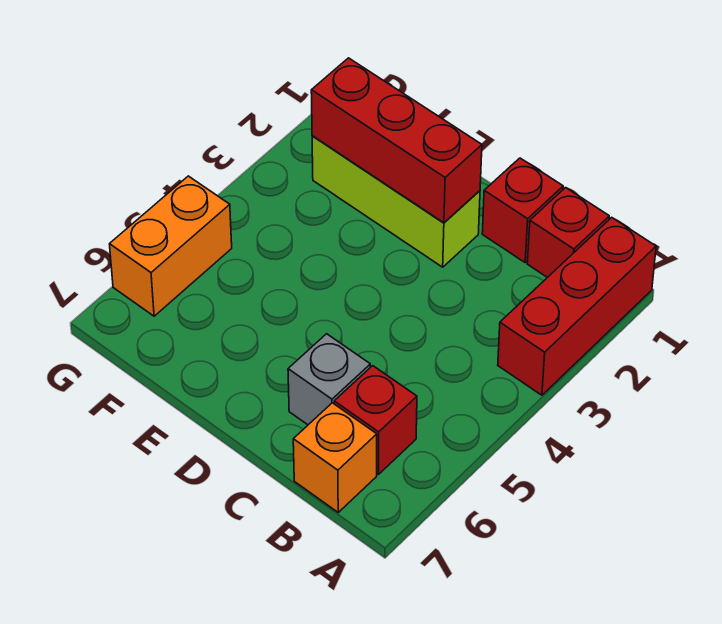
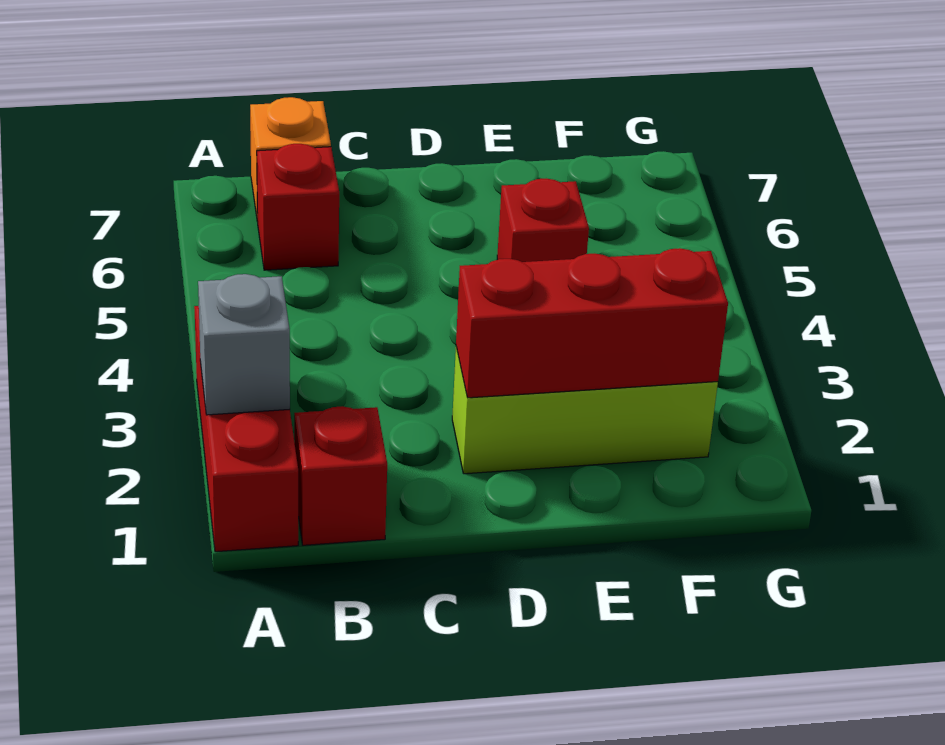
red 1x1 brick [482,158,563,262] -> red 1x1 brick moved to [497,179,589,262]
grey 1x1 brick [288,334,370,425] -> grey 1x1 brick moved to [198,274,290,415]
orange 1x2 brick [110,176,232,316] -> none

